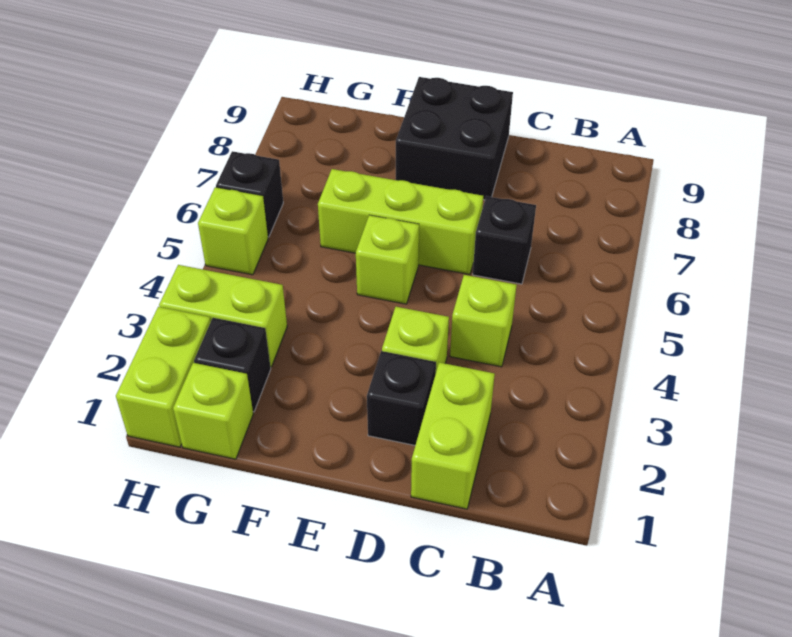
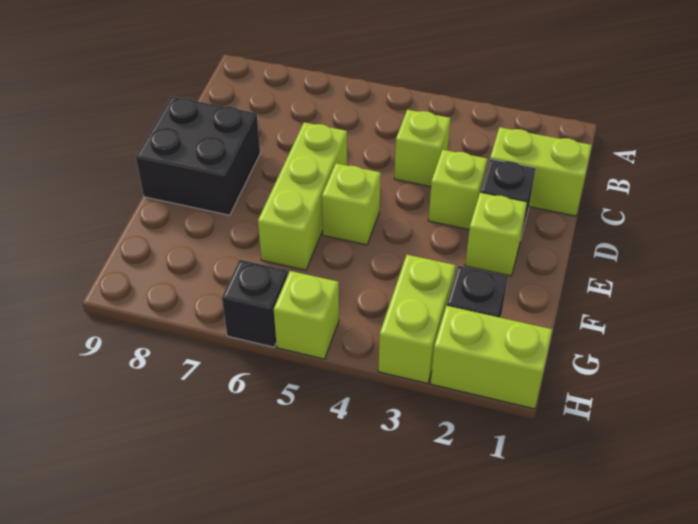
black 1x1 brick [473,196,536,284] -> none
lime 1x1 brick [173,363,253,459] -> lime 1x1 brick moved to [465,193,527,276]

